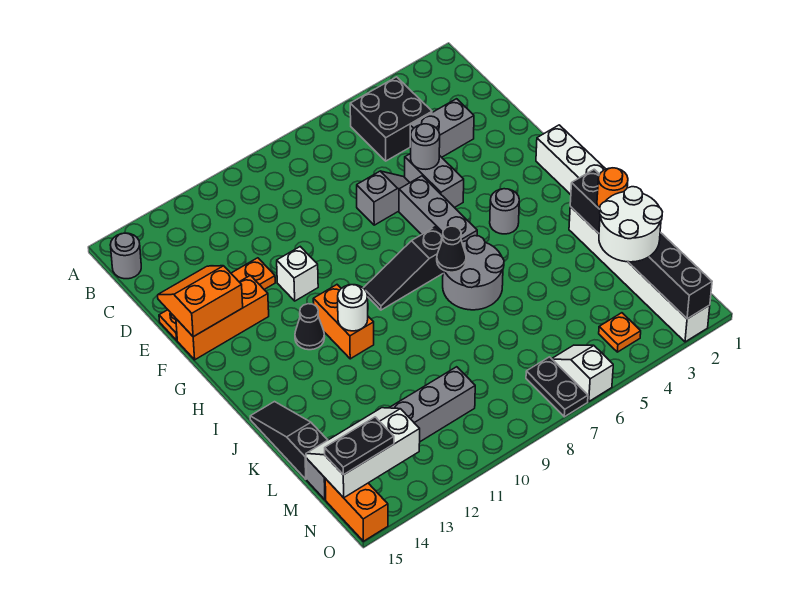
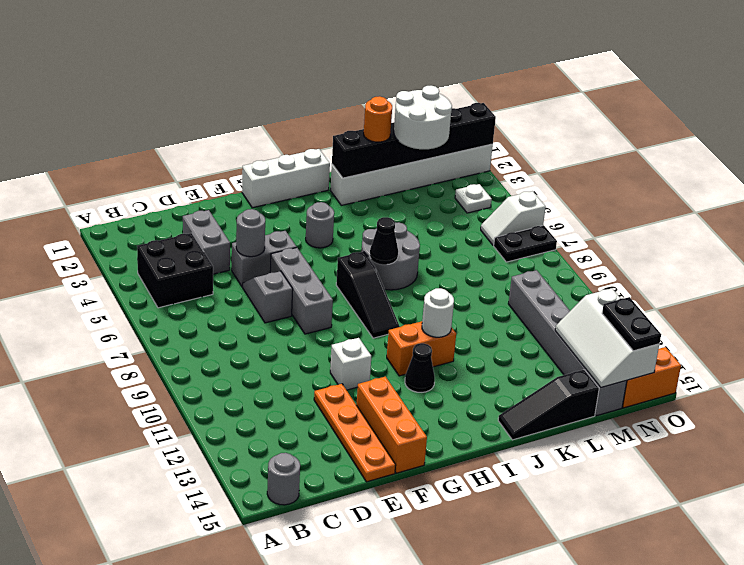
orange 2x2 slope [158,266,243,337] -> none
grey 1x3 brick [399,176,477,242] -> grey 1x3 brick turned to [270,248,333,334]
orange 1x1 plate [599,313,641,352] -> white 1x1 plate [455,184,492,213]

